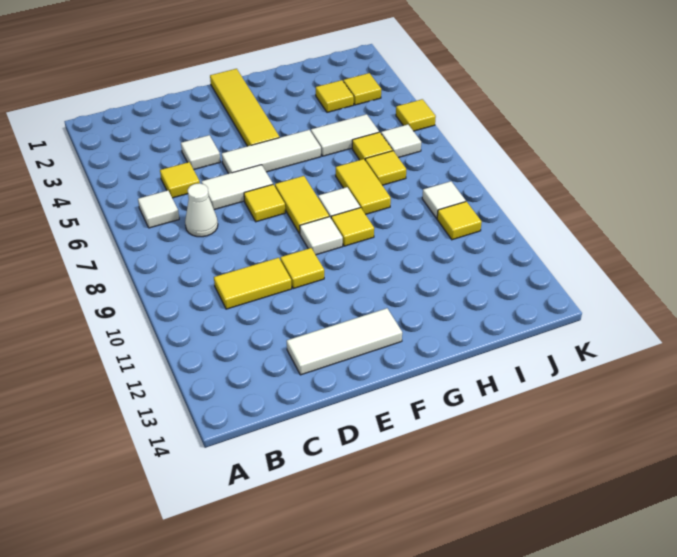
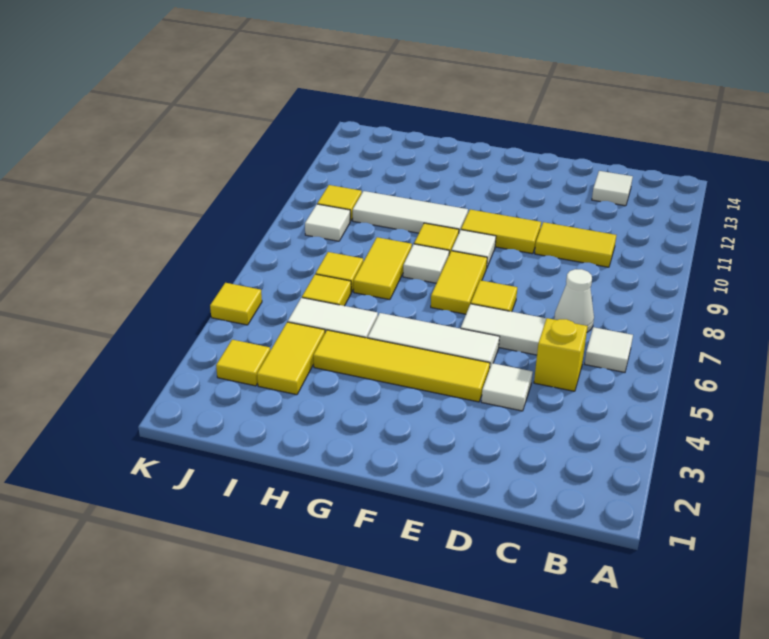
yellow 1x1 tile [160,162,200,198] -> yellow 1x1 brick [534,318,588,391]
white 1x3 tile [287,308,402,375] -> white 1x3 tile moved to [353,191,468,233]
yellow 1x1 tile [280,248,324,289] -> yellow 1x2 tile [461,210,541,254]
yellow 1x4 tile [210,69,280,146] -> yellow 1x4 tile turned to [313,330,490,402]
yellow 1x1 tile [316,80,354,112] -> yellow 1x2 tile [257,322,325,395]
white 1x1 tile [381,125,421,158] -> white 1x1 tile moved to [592,171,633,206]

